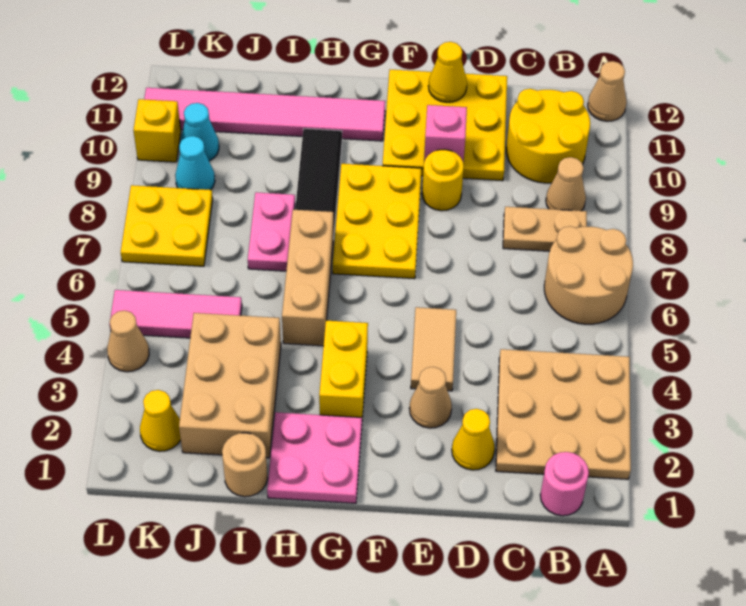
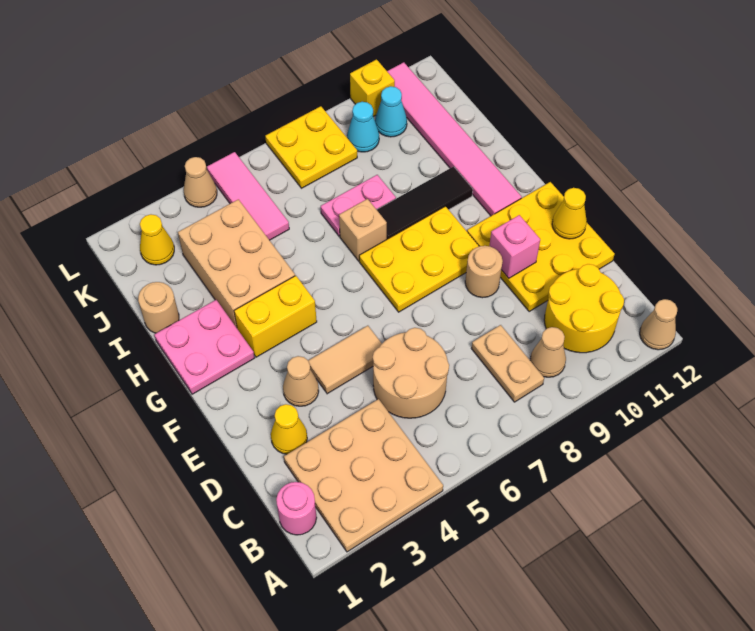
tan 2x2 round brick [544,226,633,324] -> tan 2x2 round brick moved to [373,328,449,418]
yellow 1x1 round brick [422,150,464,211] -> tan 1x1 round brick [465,246,503,298]
tan 1x3 brick [282,210,333,346] -> tan 1x1 brick [339,199,387,261]
tan 2x3 brick [179,313,281,458] -> tan 2x3 brick turned to [178,199,295,328]

